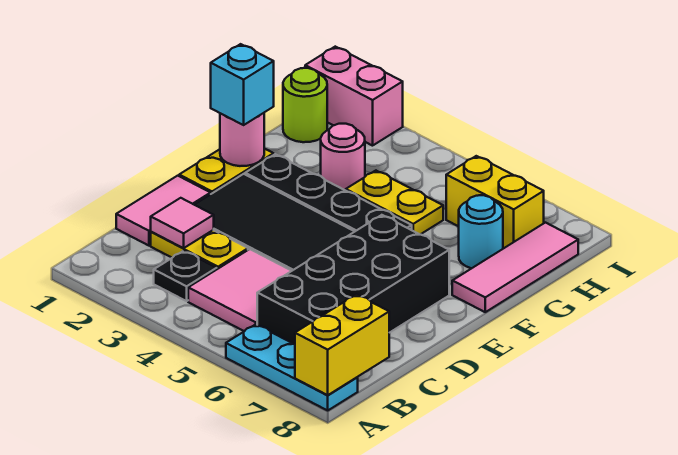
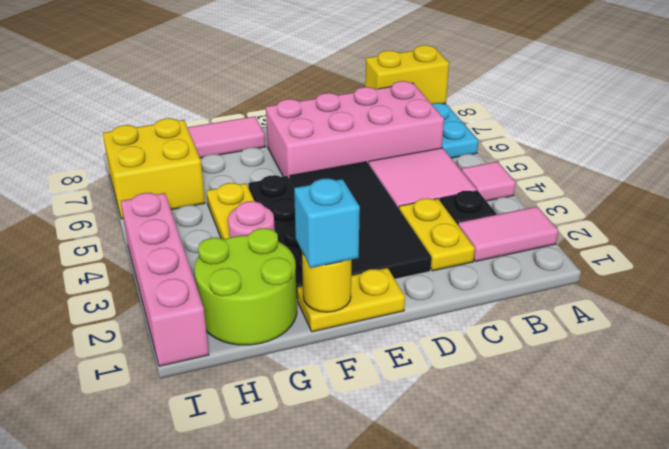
black 2x4 brick [257,215,449,344] -> pink 2x4 brick [266,81,444,178]
pink 1x2 tile [116,176,211,246] -> pink 1x2 tile moved to [458,206,558,262]
pink 1x1 tile [151,198,214,248] -> pink 1x1 tile moved to [461,162,516,201]
pink 1x1 round brick [220,113,264,166] -> yellow 1x1 round brick [302,252,352,312]
cyan 1x1 round brick [459,195,503,268] -> none
lime 1x1 round brick [283,68,327,142] -> lime 2x2 round brick [194,228,297,345]
yellow 1x2 brick [446,156,544,249] -> yellow 2x2 brick [103,118,205,219]
pink 1x2 brick [305,47,403,146] -> pink 1x4 brick [121,193,209,366]

